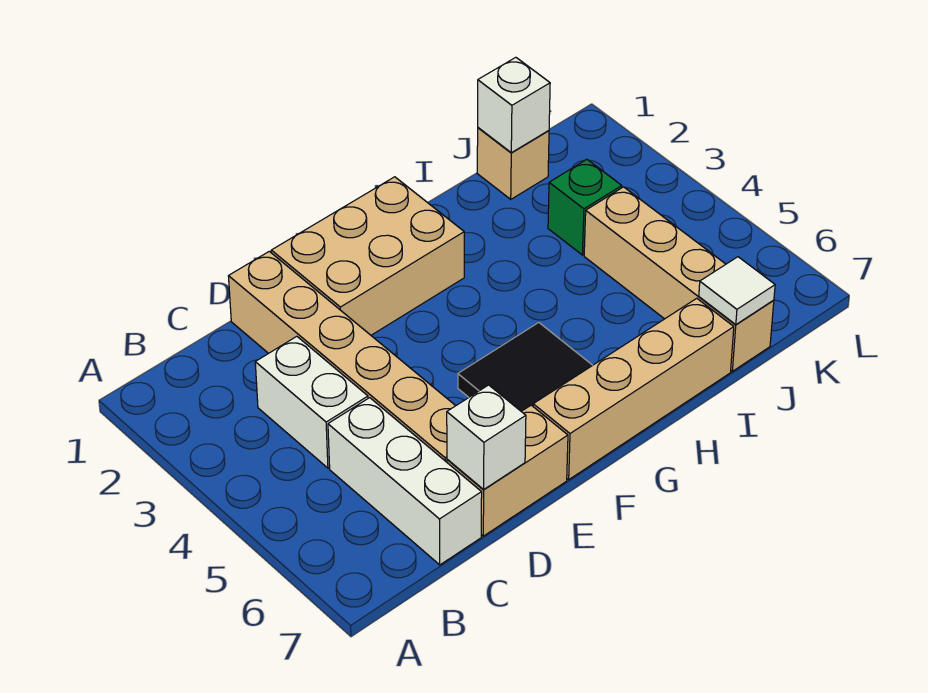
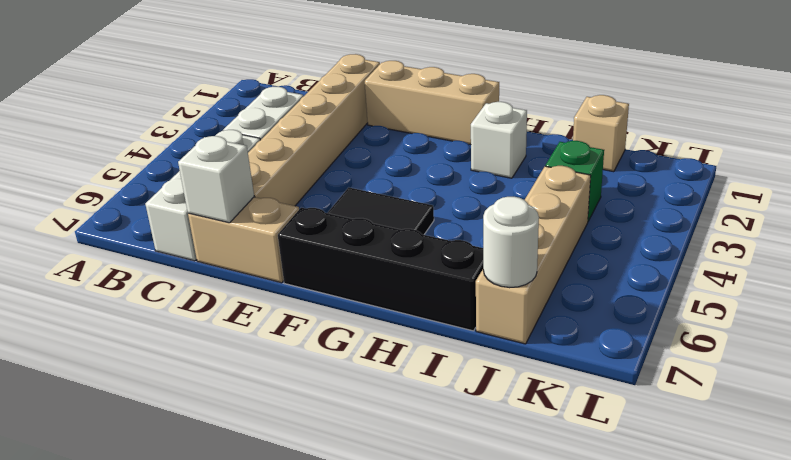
tan 2x3 brick [271,177,464,335] -> tan 1x3 brick [365,61,499,145]
tan 1x4 brick [533,298,734,479] -> black 1x4 brick [278,208,483,331]
white 1x1 brick [478,57,550,153] -> white 1x1 brick moved to [471,102,527,178]
white 1x1 tile [699,257,775,325] -> white 1x1 round brick [483,197,539,288]

